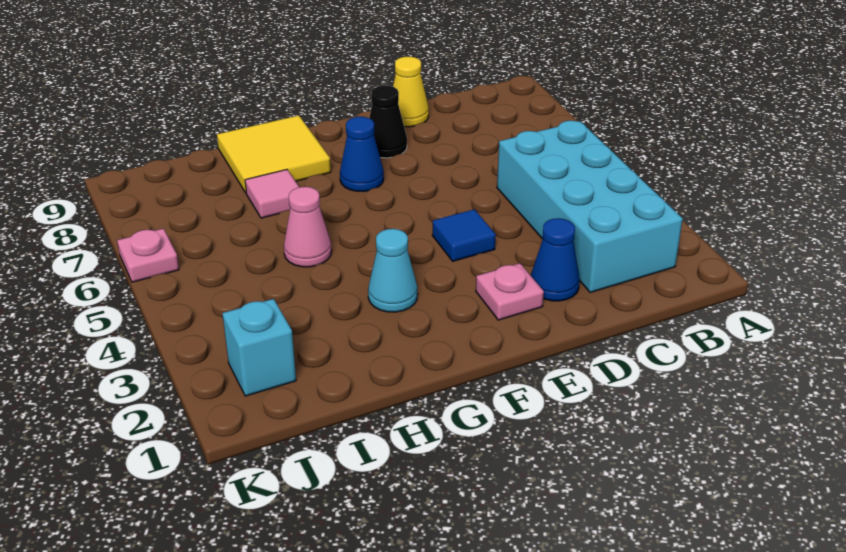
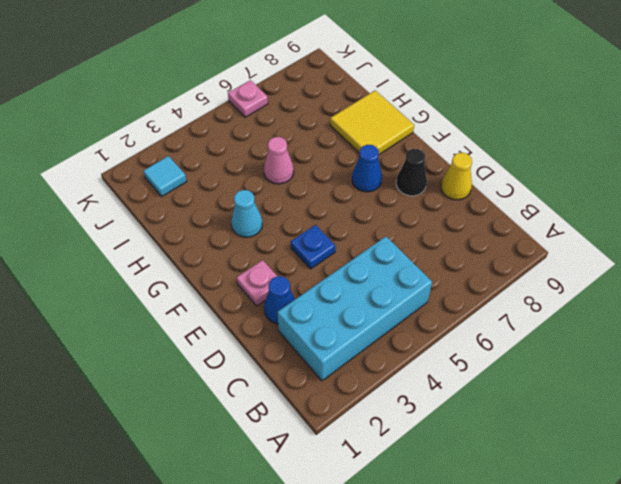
blue 1x1 tile [432,209,496,261] -> blue 1x1 plate [291,225,335,269]
pink 1x1 tile [245,170,299,218] -> none
cyan 1x1 brick [222,299,296,396] -> cyan 1x1 tile [143,156,187,196]

